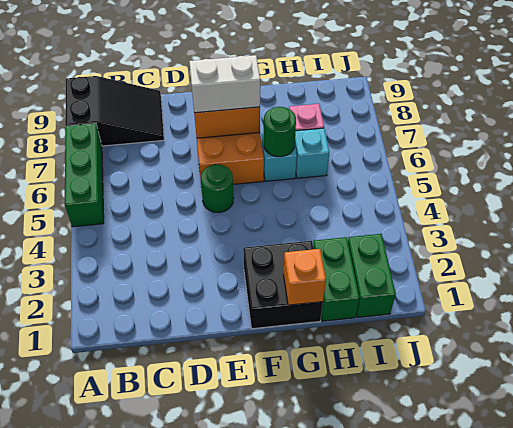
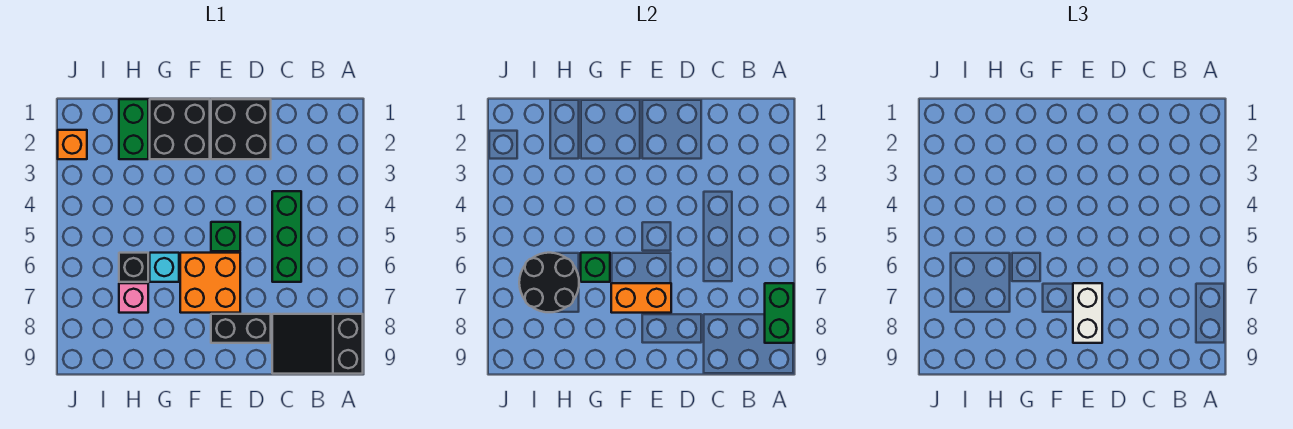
green 1x3 brick [65,124,104,227] -> green 1x3 brick moved to [272,191,301,282]
none -> black 2x2 brick [211,99,271,159]
none -> black 1x2 brick [211,314,271,343]
green 1x1 round brick [201,164,234,213] -> green 1x1 brick [211,222,240,251]
white 1x2 brick [189,55,260,113] -> white 1x2 brick turned to [1073,283,1102,343]
orange 1x1 brick [283,249,326,305] -> orange 1x1 brick moved to [58,130,87,159]
green 1x1 round brick [264,107,296,157] -> green 1x1 brick [581,253,610,282]
cyan 1x1 brick [295,128,329,178] -> black 1x1 brick [119,253,148,282]
none -> black 2x2 round brick [519,253,579,312]
green 1x2 brick [348,234,396,318] -> green 1x2 brick moved to [765,283,794,343]

